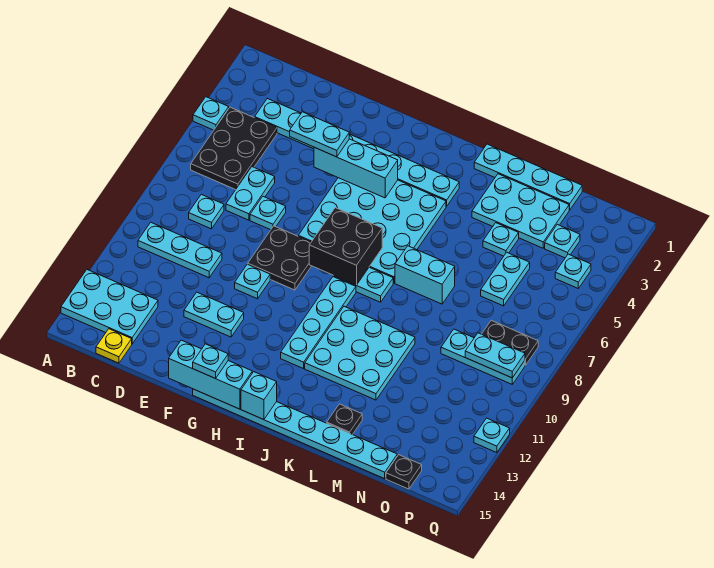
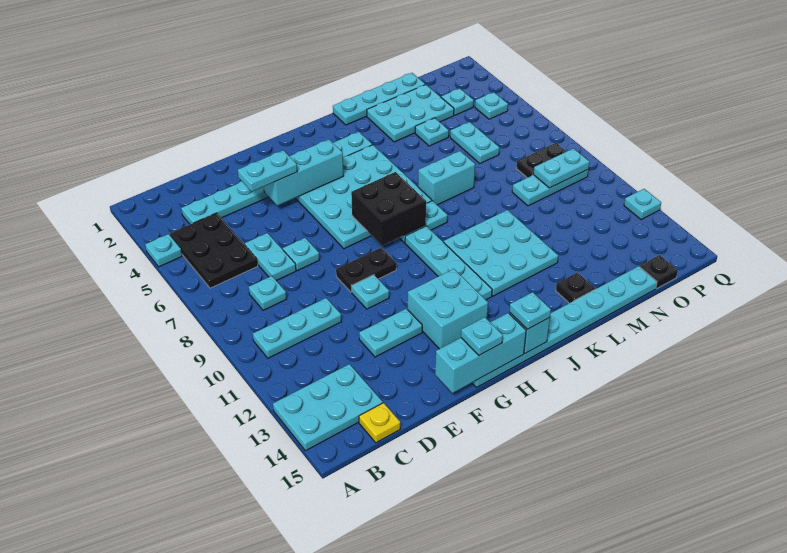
black 2x2 plate [248,226,311,290] -> black 1x2 plate [336,247,396,292]
none -> cyan 2x2 brick [408,269,488,349]
none -> cyan 1x1 plate [509,292,551,329]

